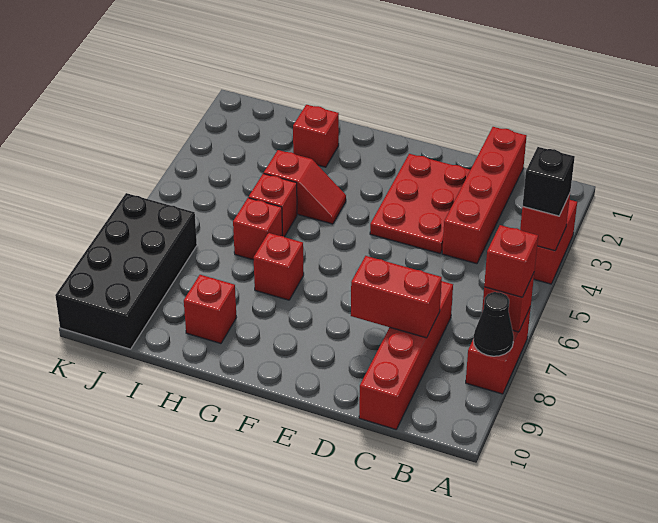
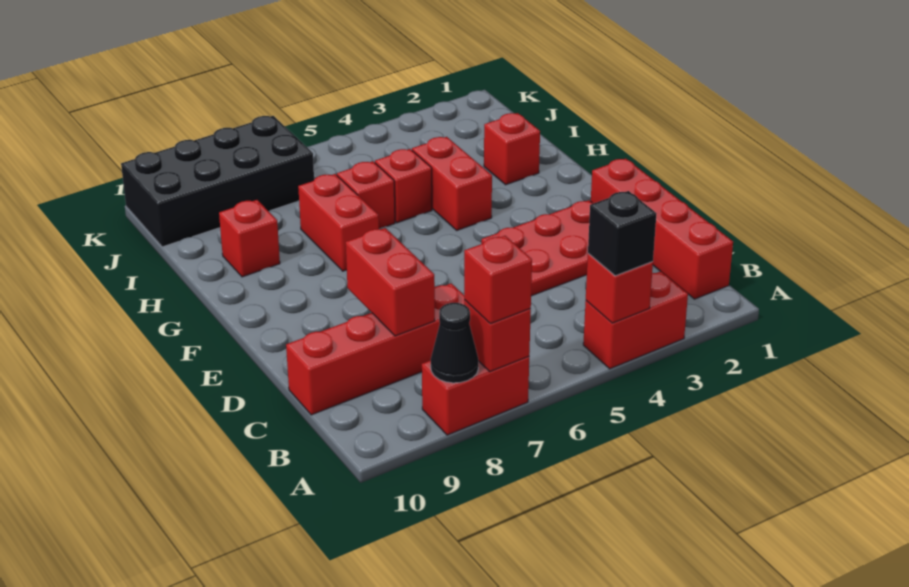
red 1x4 brick [442,127,527,264] -> red 1x4 brick turned to [591,159,733,299]
red 1x2 slope [264,150,346,224] -> red 1x2 brick [412,137,492,230]
red 1x1 brick [254,233,304,300] -> red 1x2 brick [298,174,379,271]

